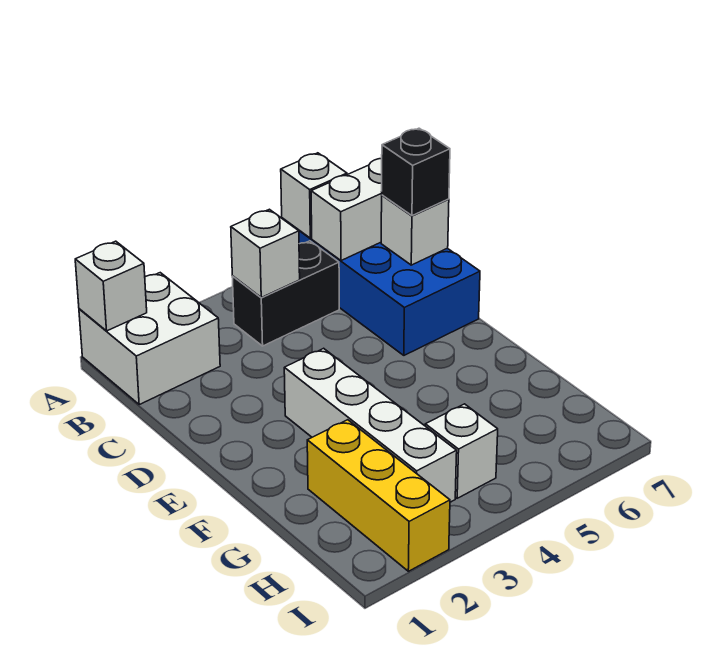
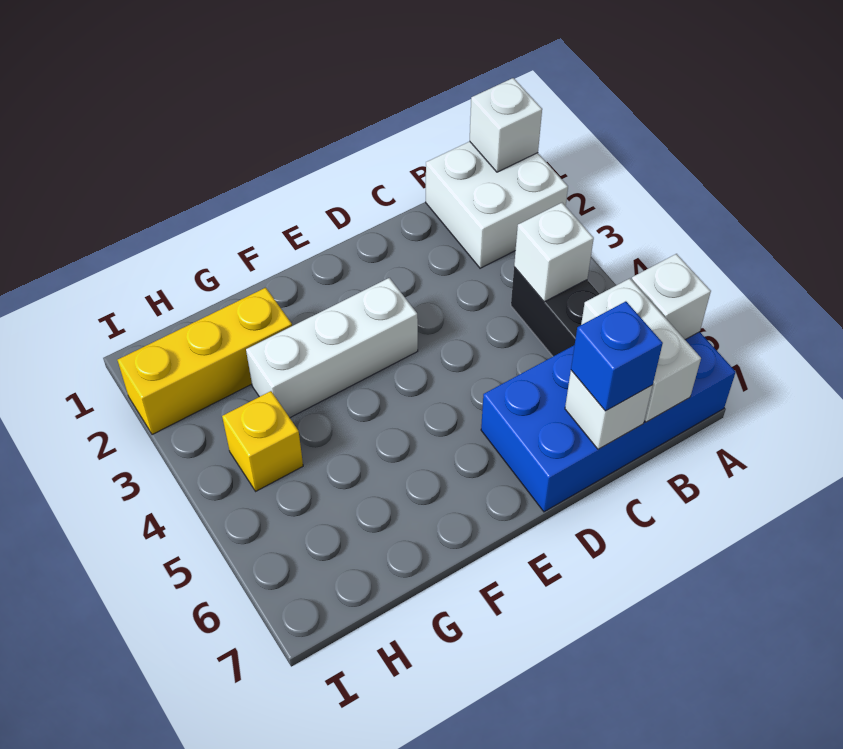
black 1x1 brick [382,128,450,216] -> blue 1x1 brick [571,301,663,411]
white 1x4 brick [284,348,457,502] -> white 1x3 brick [246,278,418,418]
white 1x1 brick [425,404,498,498] -> yellow 1x1 brick [222,391,303,491]

